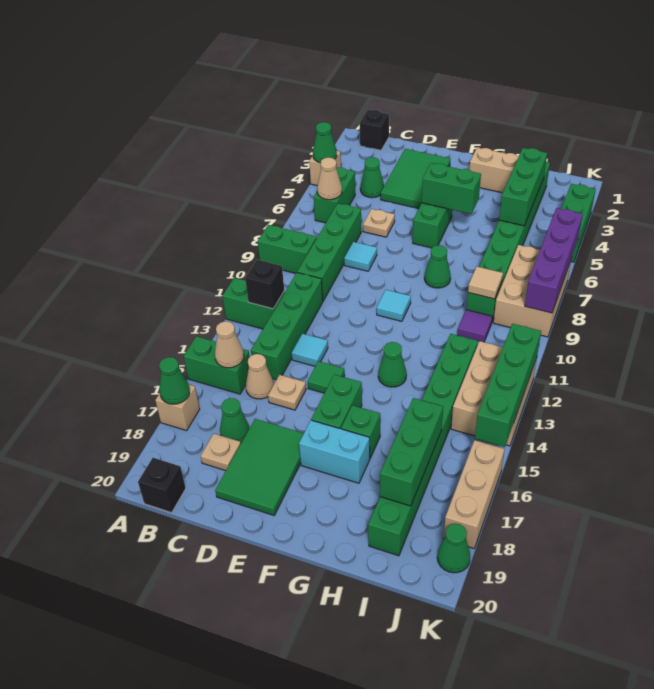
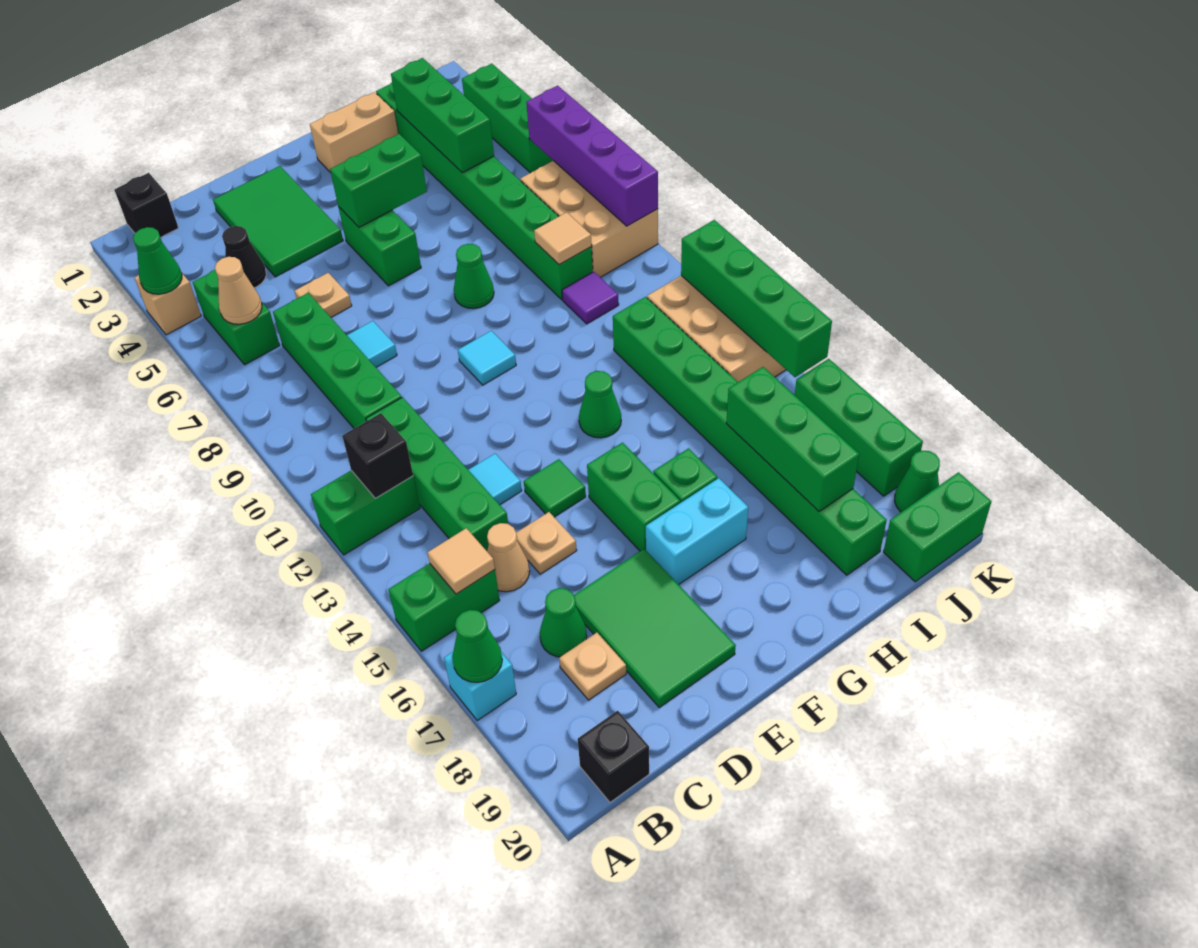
green 1x2 brick [258,225,317,273] -> green 1x2 brick moved to [884,472,991,582]
tan 1x1 brick [155,385,200,431] -> cyan 1x1 brick [444,652,516,720]
tan 1x1 cone [215,321,244,368] -> tan 1x1 tile [427,528,495,594]
green 1x1 cone [360,157,384,198] -> black 1x1 cone [222,226,266,288]
tan 1x3 brick [444,440,504,548] -> green 1x3 brick [795,359,923,496]

